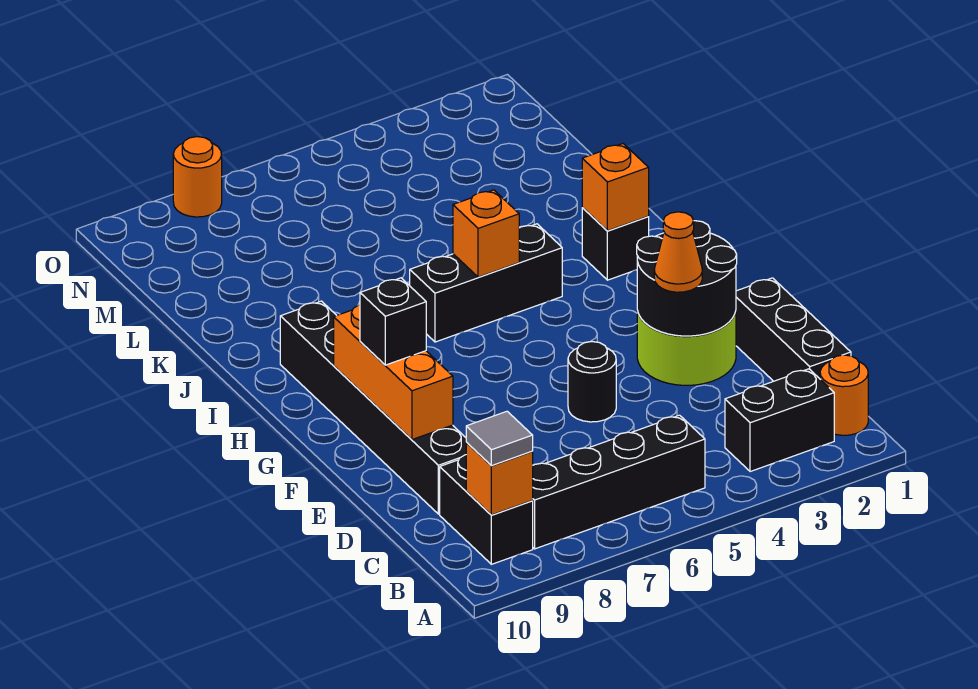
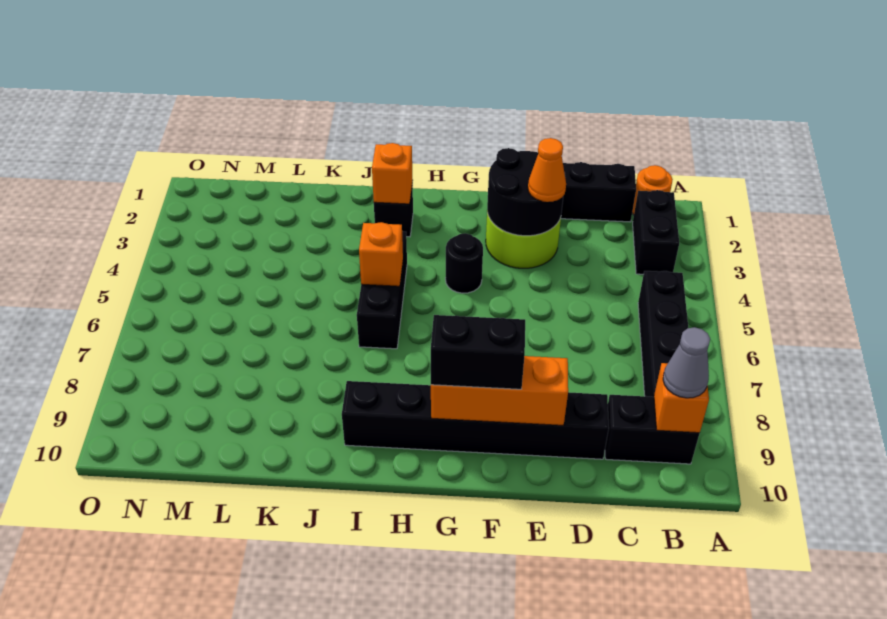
grey 1x1 tile [466,411,533,466] -> grey 1x1 cone [663,327,710,398]
black 1x1 round brick [568,342,616,422] -> black 1x1 round brick moved to [445,233,483,293]
black 1x1 brick [360,278,426,365] -> black 1x2 brick [431,315,525,389]
orange 1x1 round brick [173,137,222,217] -> none

